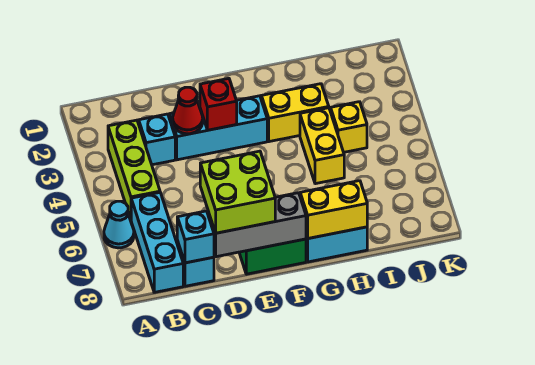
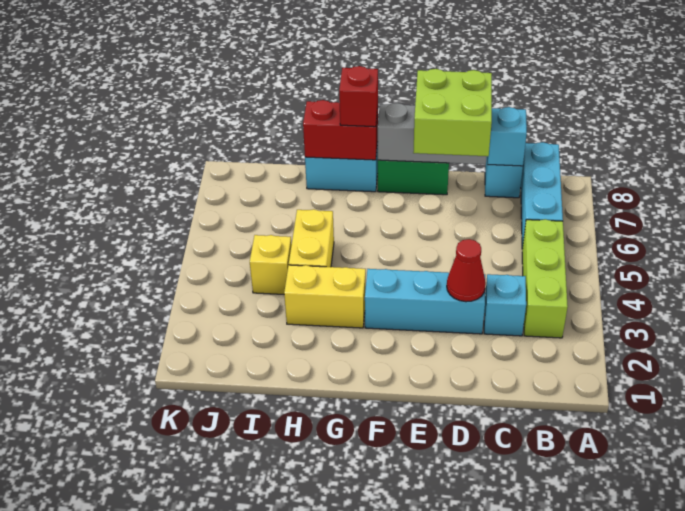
cyan 1x1 cone [104,201,134,248] -> none
red 1x1 brick [200,78,237,130] -> red 1x1 brick moved to [339,66,378,127]
yellow 1x2 brick [300,181,367,238] -> red 1x2 brick [303,100,378,160]

